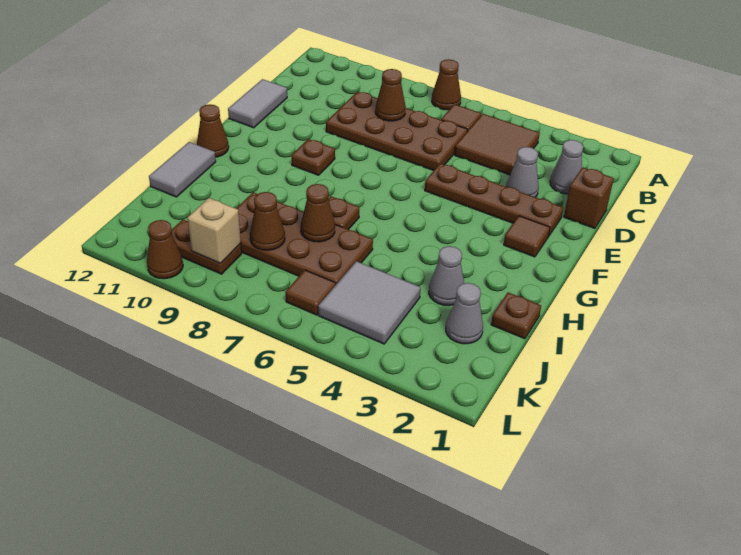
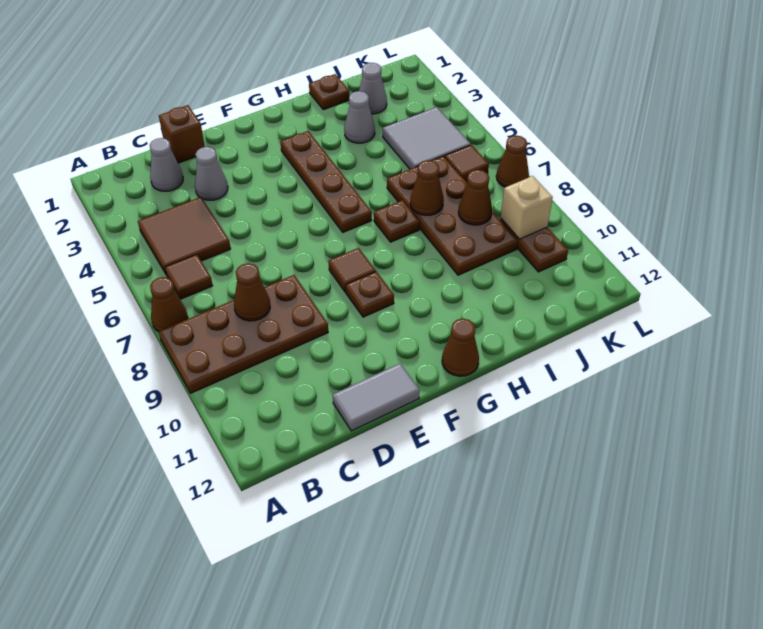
brown 2x4 plate [326,92,468,171] -> brown 2x4 plate turned to [159,275,328,393]
brown 1x4 plate [425,164,563,236] -> brown 1x4 plate moved to [281,131,372,232]
brown 1x1 tile [504,216,550,257] -> brown 1x1 tile moved to [328,248,376,292]
grey 1x2 tile [149,142,216,197] -> none
brown 1x1 cone [147,220,183,279] -> brown 1x1 cone moved to [496,136,529,187]

